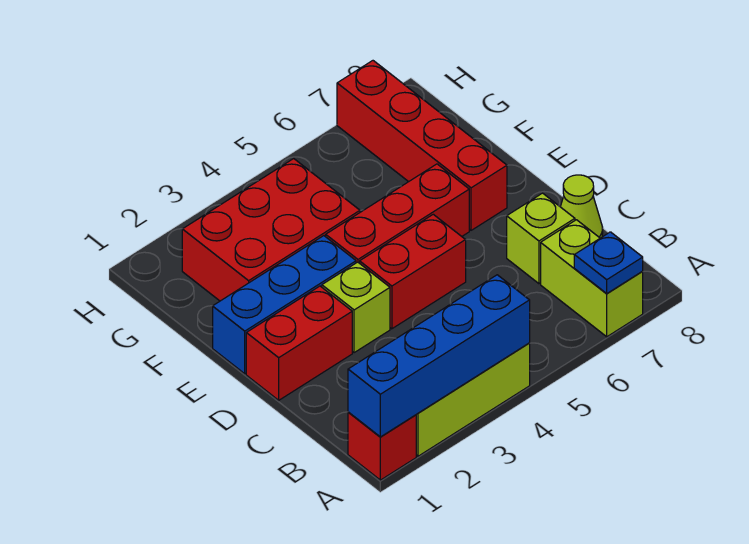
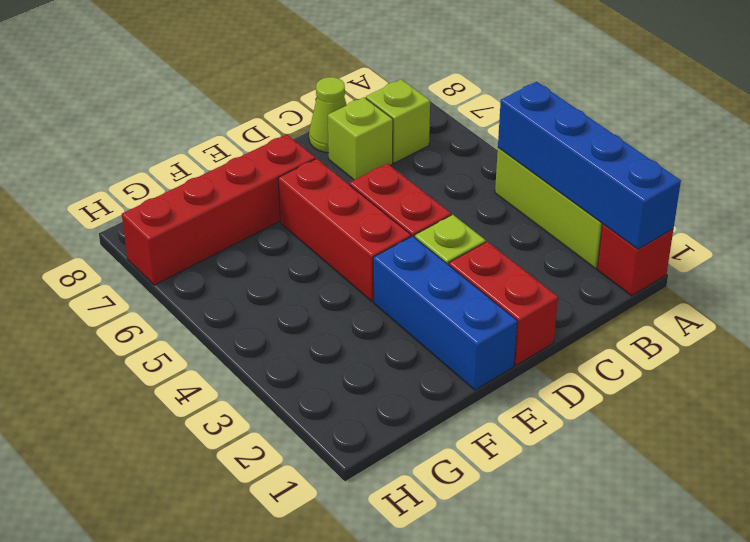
lime 1x2 brick [541,220,643,337] -> lime 1x1 brick [366,79,430,163]
blue 1x1 plate [574,232,643,294] -> none
red 2x3 brick [182,159,360,301] -> none

